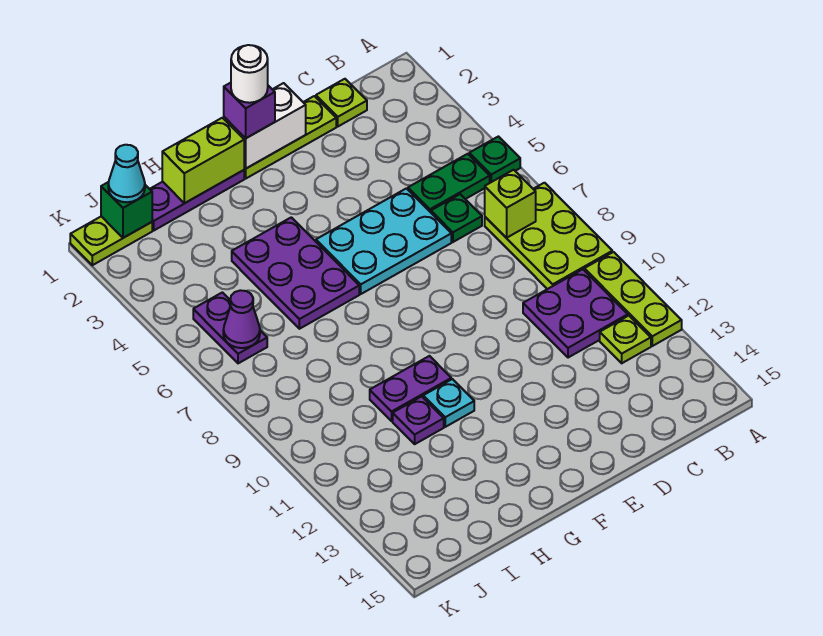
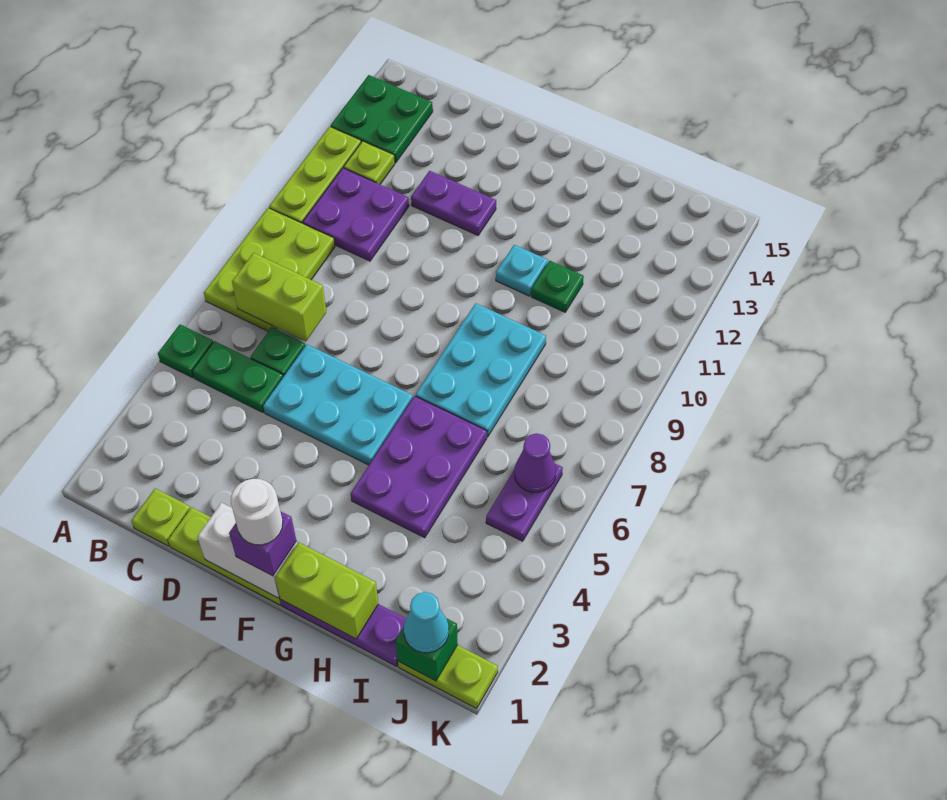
none -> green 2x2 plate [331,75,433,163]
lime 1x1 brick [485,170,536,238] -> lime 1x2 brick [232,253,326,341]
none -> cyan 2x3 plate [416,303,546,437]
purple 1x2 plate [370,356,451,421] -> purple 1x2 plate moved to [411,171,496,235]
purple 1x1 plate [393,396,444,444] -> green 1x1 plate [531,261,584,312]

